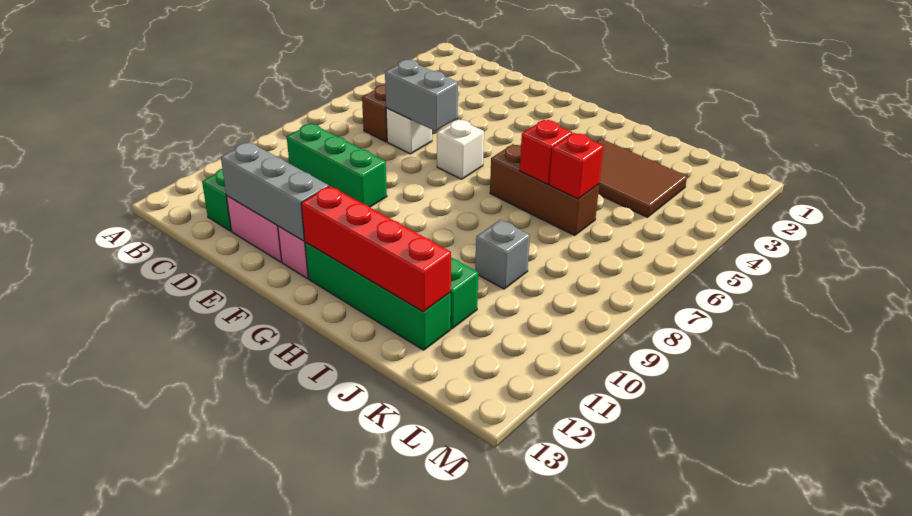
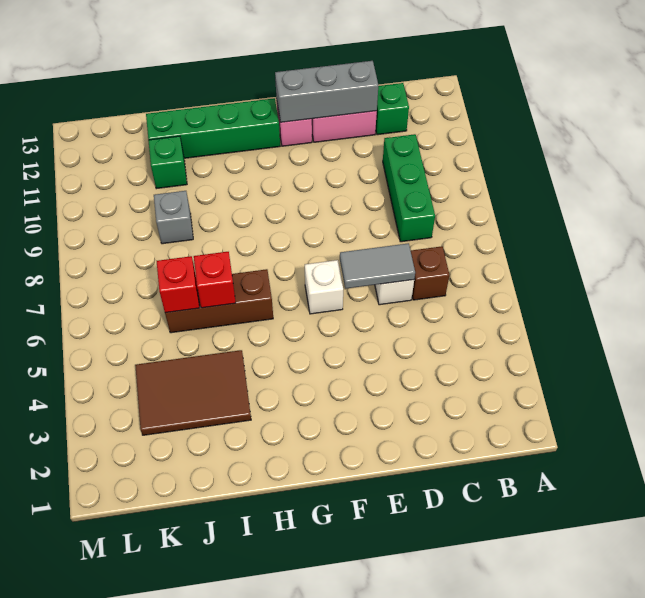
green 1x3 brick [287,123,387,207] -> green 1x3 brick turned to [383,134,435,242]
grey 1x2 brick [385,60,458,131] -> grey 1x2 tile [340,243,415,289]
red 1x4 brick [301,186,451,312] -> none

